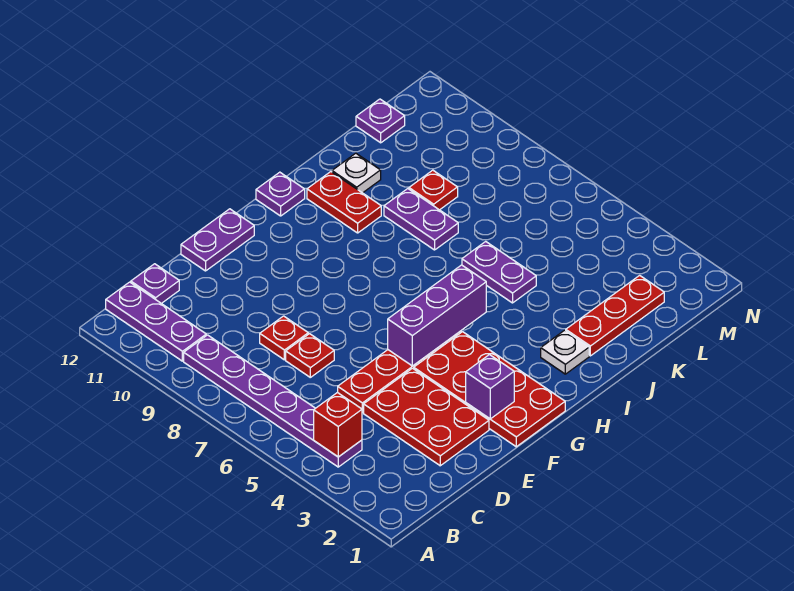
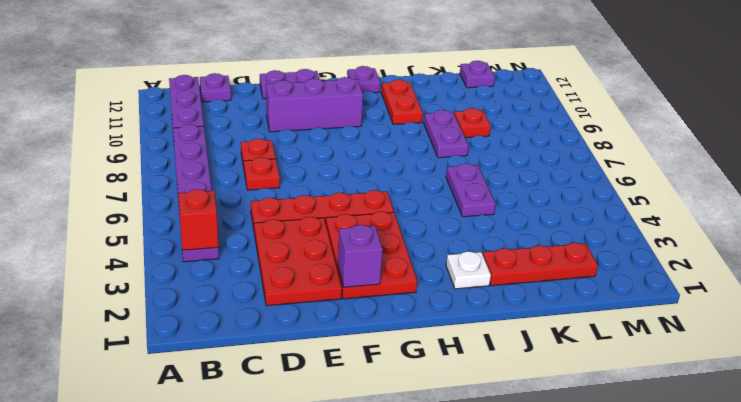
red 2x4 plate [414,332,565,447] -> red 2x3 plate [326,212,417,299]
purple 1x3 brick [388,265,486,366] -> purple 1x3 brick moved to [266,77,363,132]
white 1x1 plate [332,153,381,193] -> none

